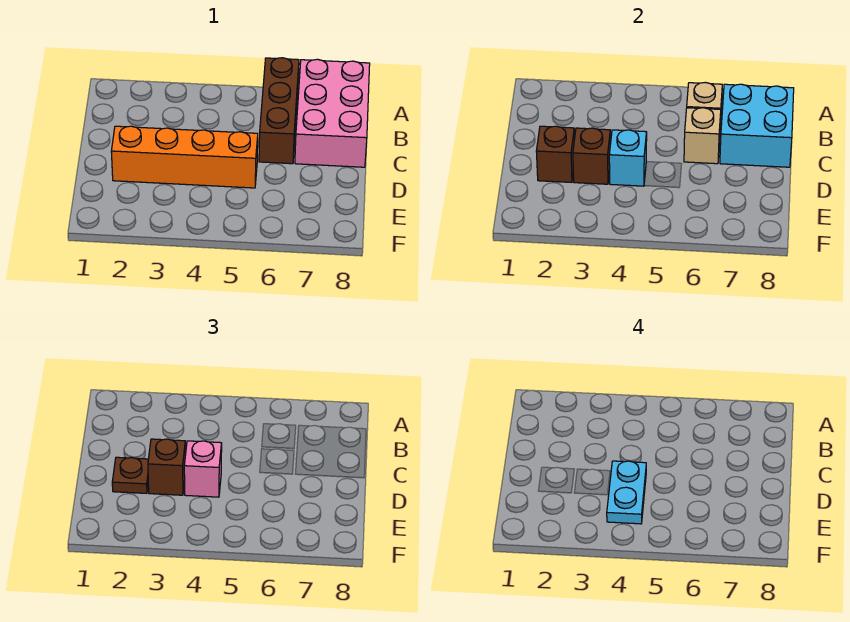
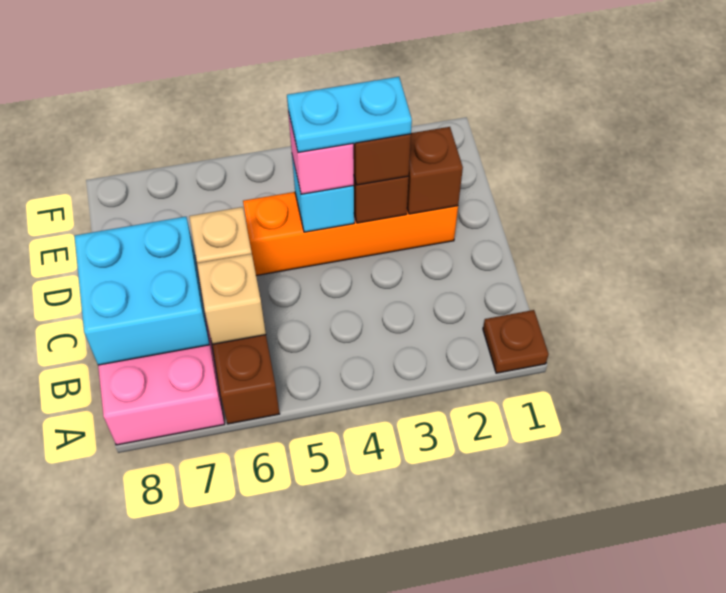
brown 1x1 plate [112,457,148,493] -> brown 1x1 plate moved to [483,310,549,373]
cyan 1x2 plate [607,461,646,524] -> cyan 1x2 plate turned to [287,77,412,152]

